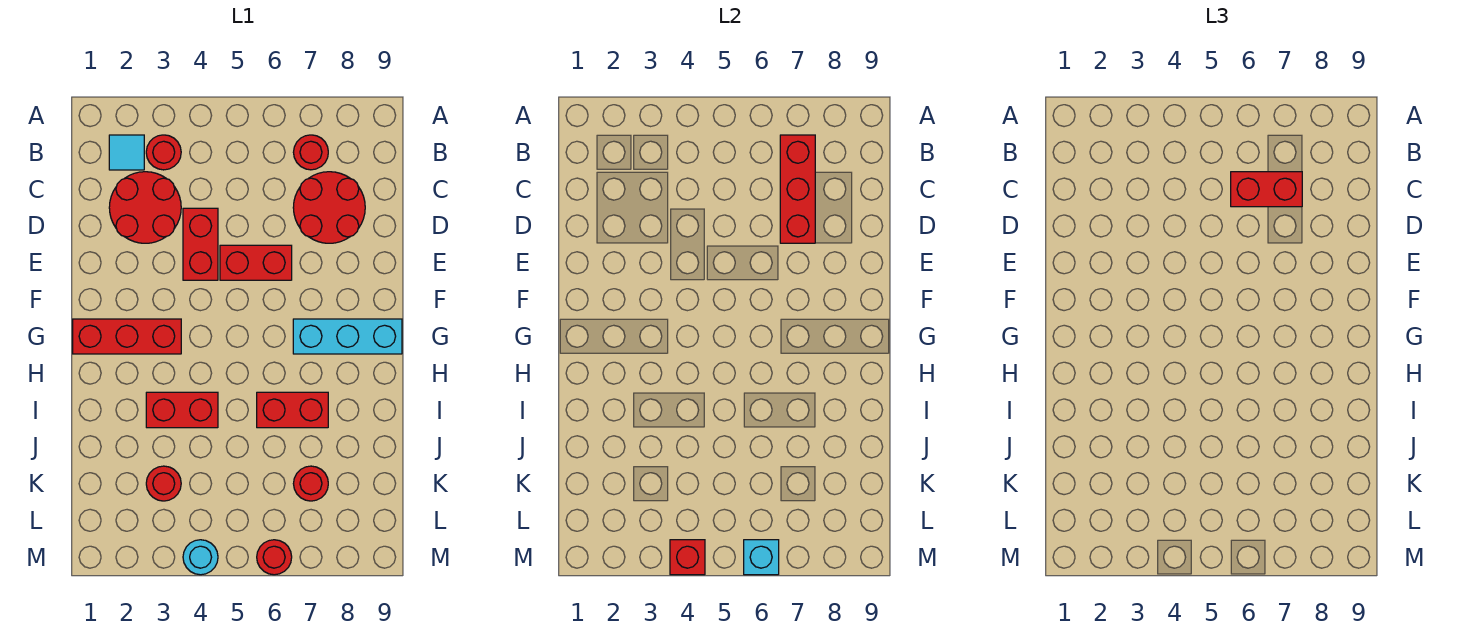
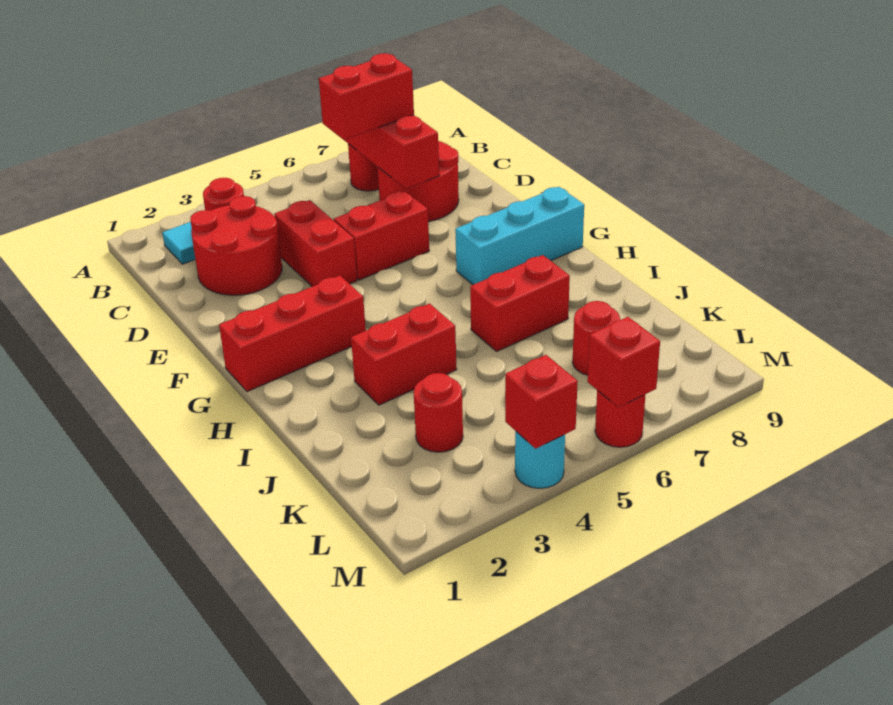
cyan 1x1 brick [744,540,779,575] -> red 1x1 brick [587,317,660,407]

